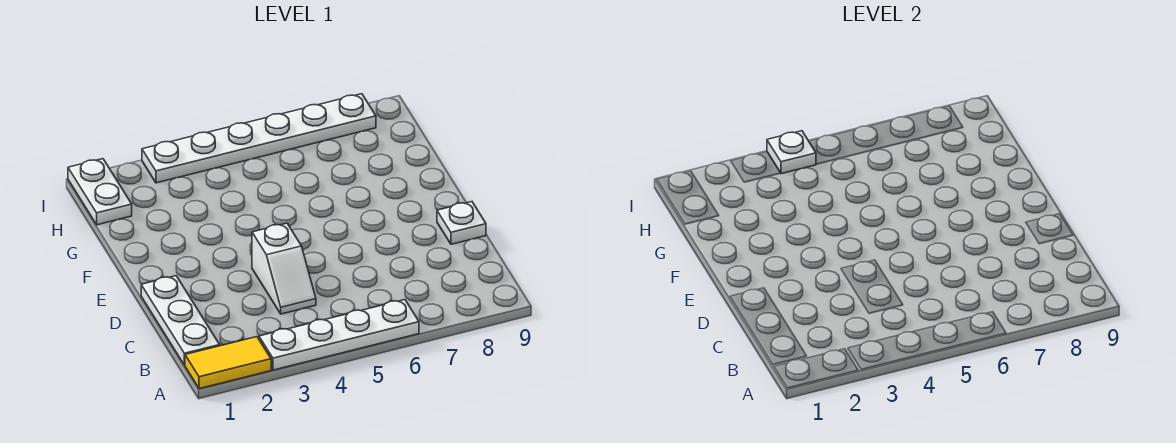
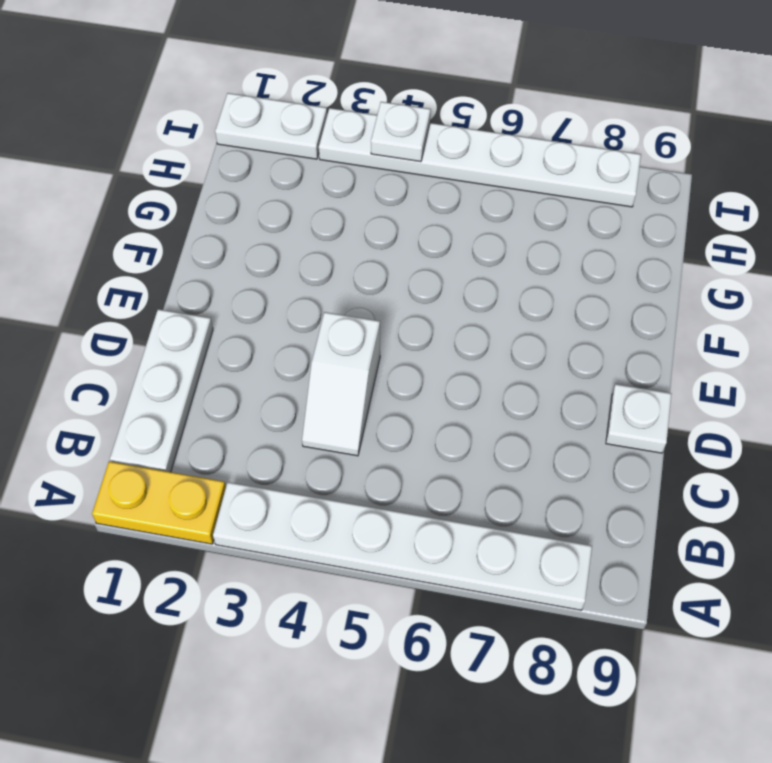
yellow 1x2 tile [185,337,271,389] -> yellow 1x2 plate [92,461,226,544]
white 1x4 plate [259,300,419,370] -> white 1x6 plate [213,482,592,610]
white 1x2 plate [68,159,132,225] -> white 1x2 plate turned to [215,93,327,159]

